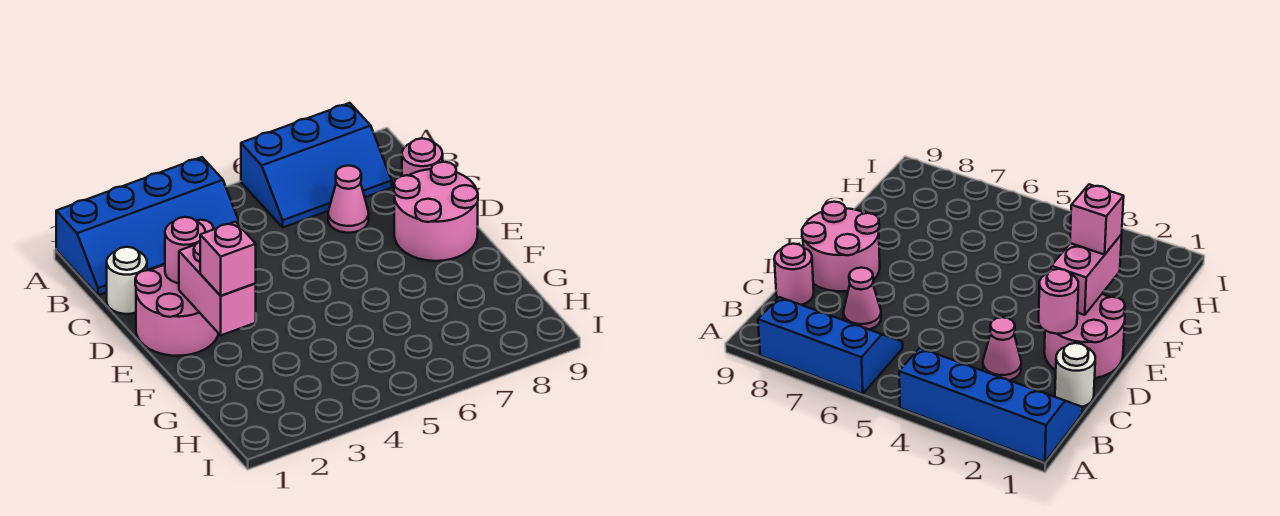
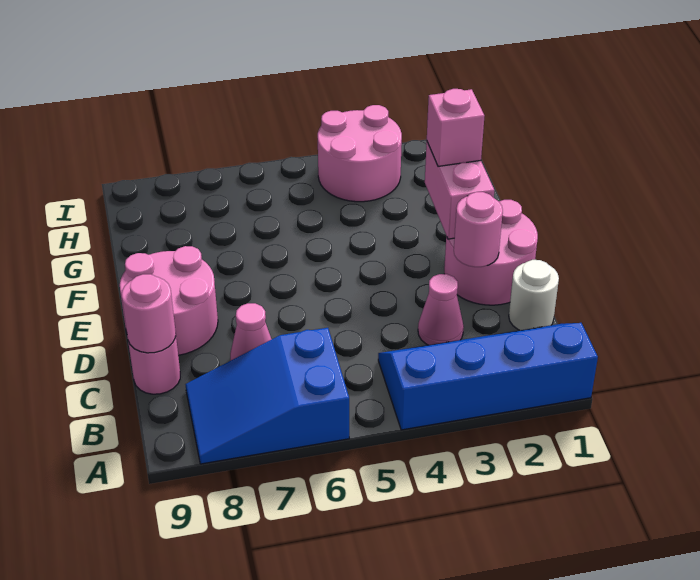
blue 2x3 slope [241,103,392,227] -> blue 2x3 slope turned to [185,328,349,464]
none -> pink 1x1 round brick [122,274,176,353]
none -> pink 2x2 round brick [318,105,402,202]

